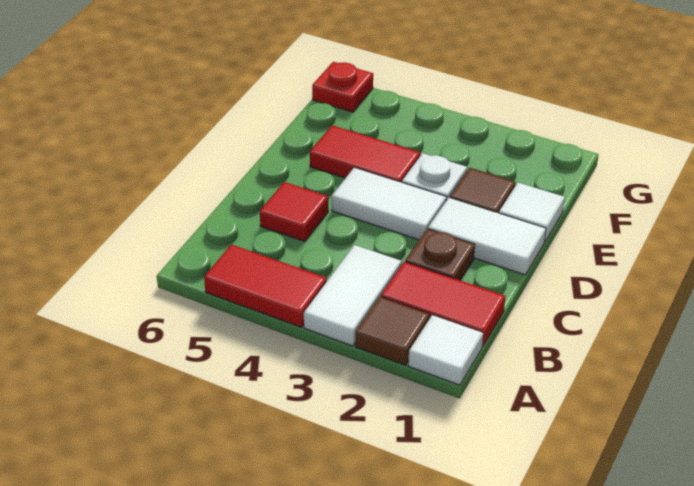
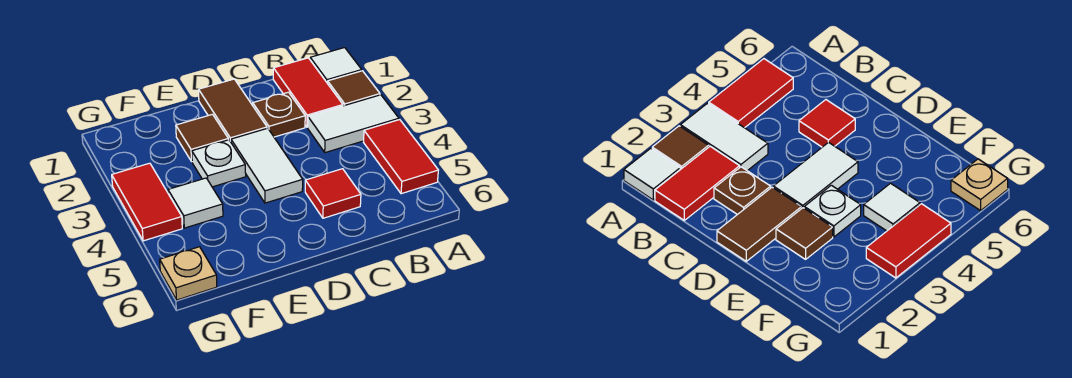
white 1x2 tile [428,197,546,275] -> brown 1x2 tile [199,79,267,142]
white 1x1 tile [499,183,565,242] -> white 1x1 tile moved to [168,178,223,228]
red 1x2 tile [310,125,420,182] -> red 1x2 tile moved to [112,163,182,241]
red 1x1 plate [312,62,373,112] -> tan 1x1 plate [160,247,217,300]

